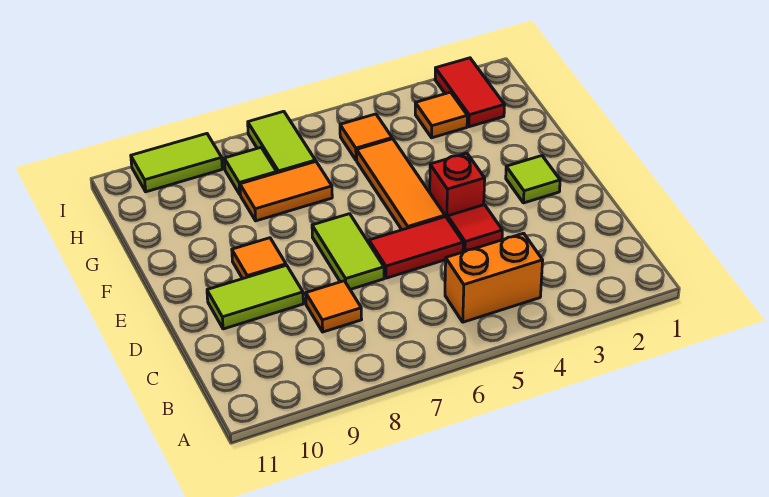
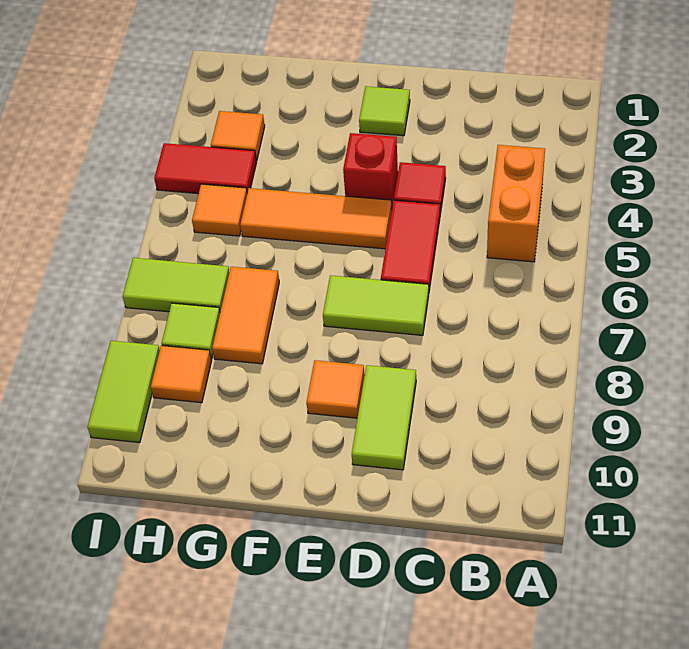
orange 1x1 tile [306,281,362,332] -> orange 1x1 tile moved to [151,346,211,403]
red 1x2 tile [435,58,505,127] -> red 1x2 tile moved to [154,143,257,194]

